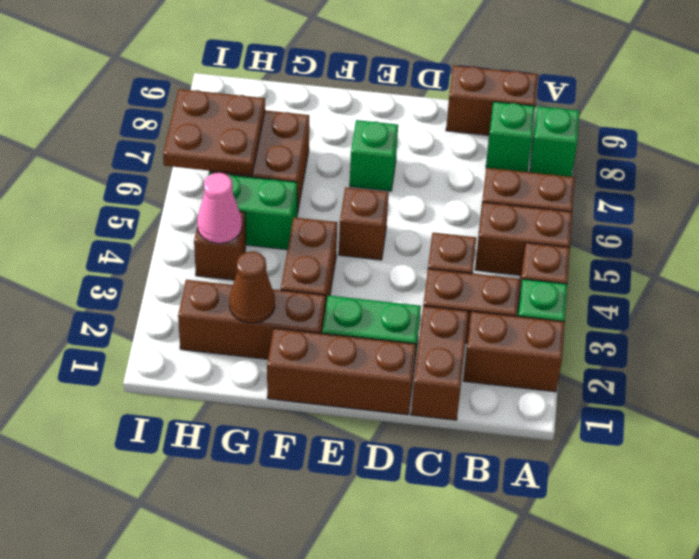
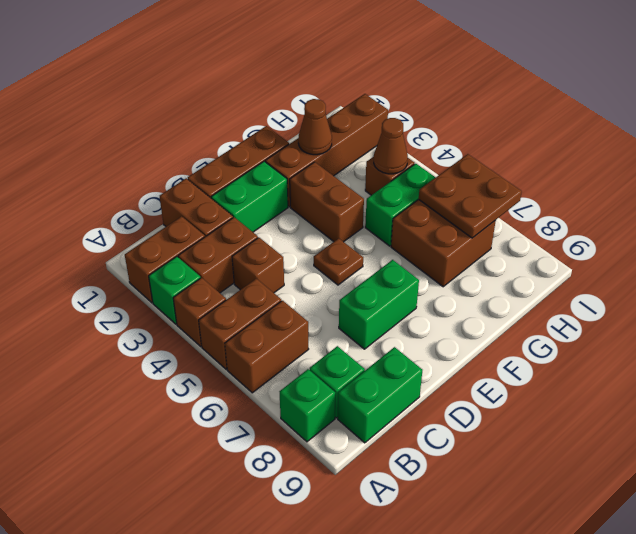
brown 1x2 brick [446,65,538,135] -> green 1x2 brick [338,347,422,443]
brown 1x1 brick [339,187,389,260] -> brown 1x1 plate [314,238,363,285]
green 1x1 brick [350,120,398,191] -> green 1x2 brick [339,260,419,349]
brown 1x3 brick [178,280,326,359] -> brown 1x4 brick [265,94,388,207]
pink 1x1 cone [197,173,242,243] -> brown 1x1 cone [374,118,408,174]

